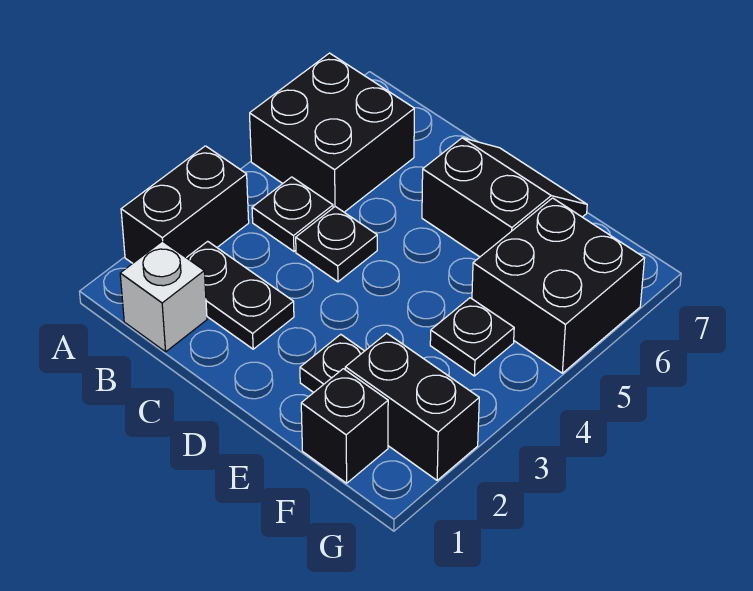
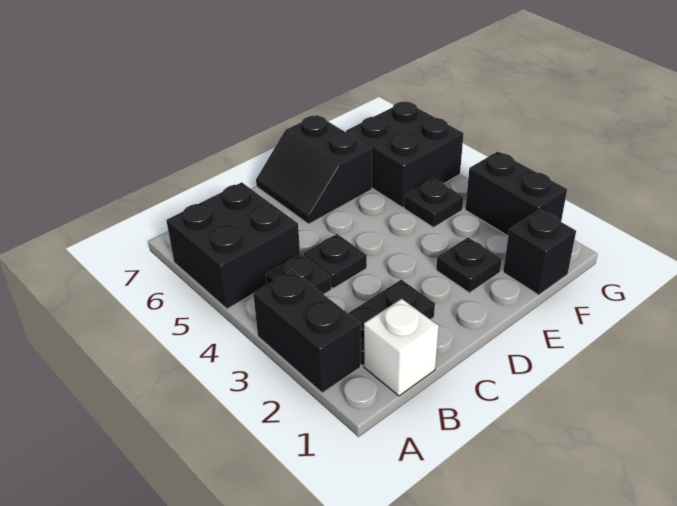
black 2x2 slope [422,138,587,257] -> black 2x2 slope turned to [256,115,372,224]
black 1x2 brick [345,333,479,480] -> black 1x2 brick turned to [465,152,567,236]

